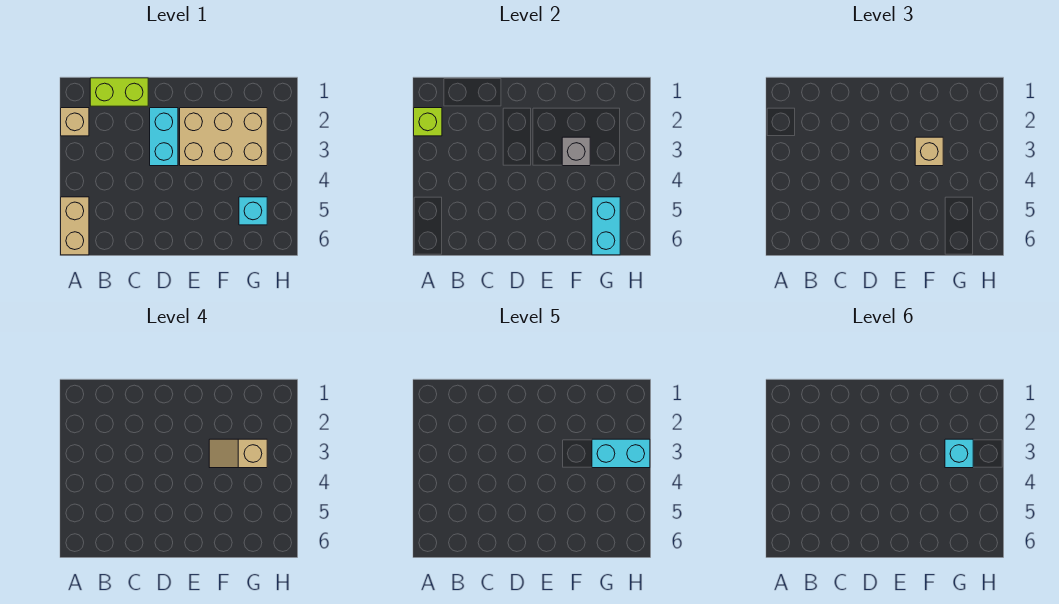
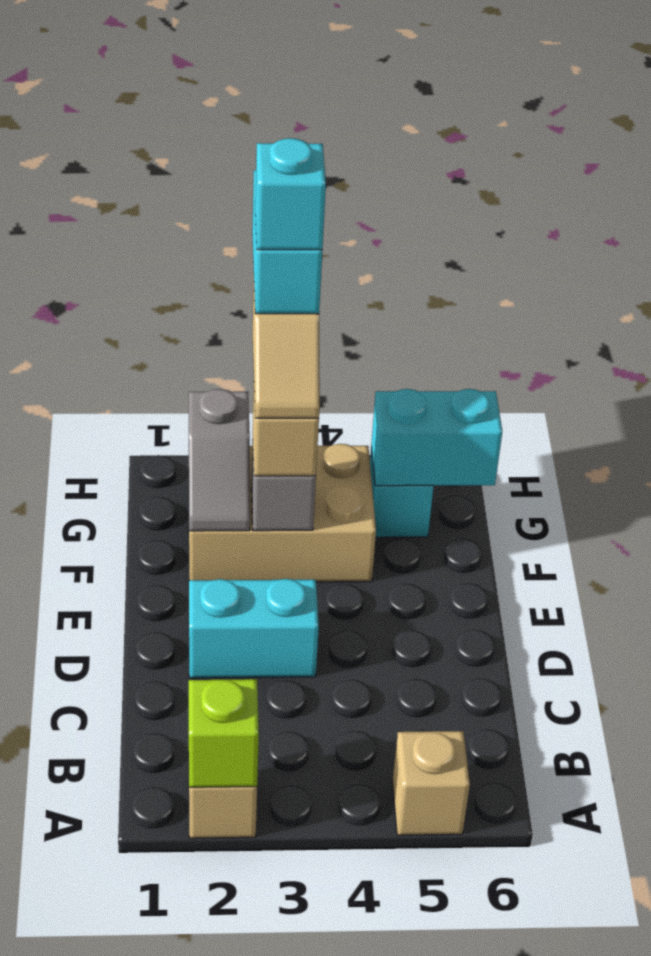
tan 1x2 brick [61,197,89,255] -> tan 1x1 brick [392,731,470,835]
lime 1x2 brick [90,78,148,106] -> none
tan 2x3 brick [180,108,267,166] -> tan 2x3 brick turned to [189,444,376,582]
none -> grey 1x2 slope [189,389,250,531]

